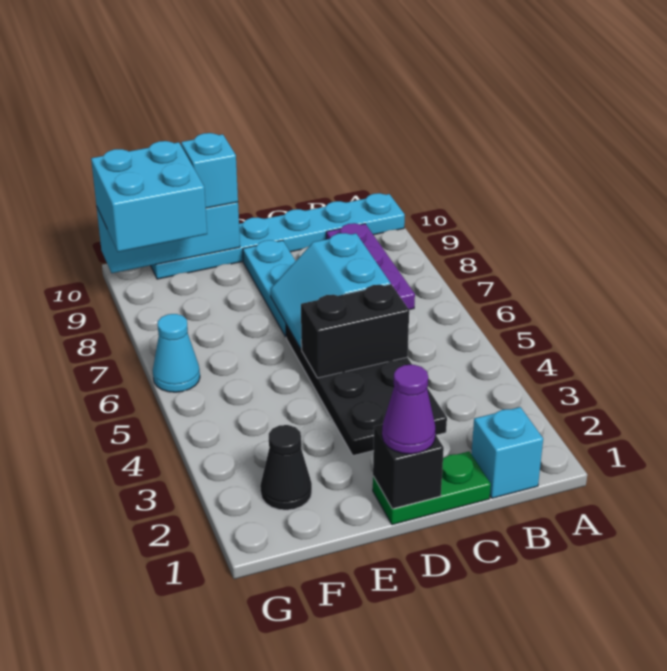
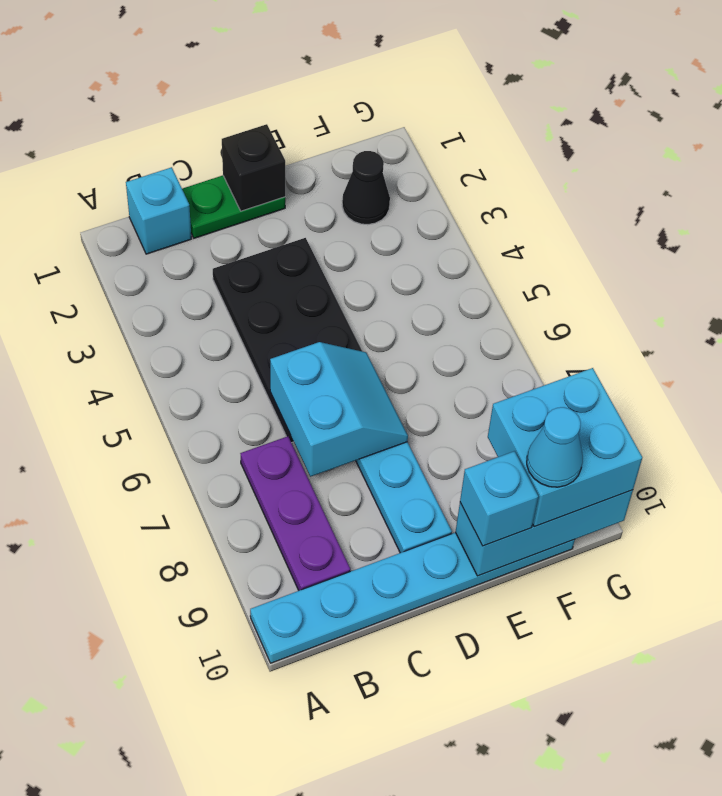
black 1x2 brick [301,284,409,378] -> none
purple 1x1 cone [382,365,436,454] -> none
cyan 1x1 cone [153,314,200,392] -> cyan 1x1 cone moved to [527,407,583,487]

